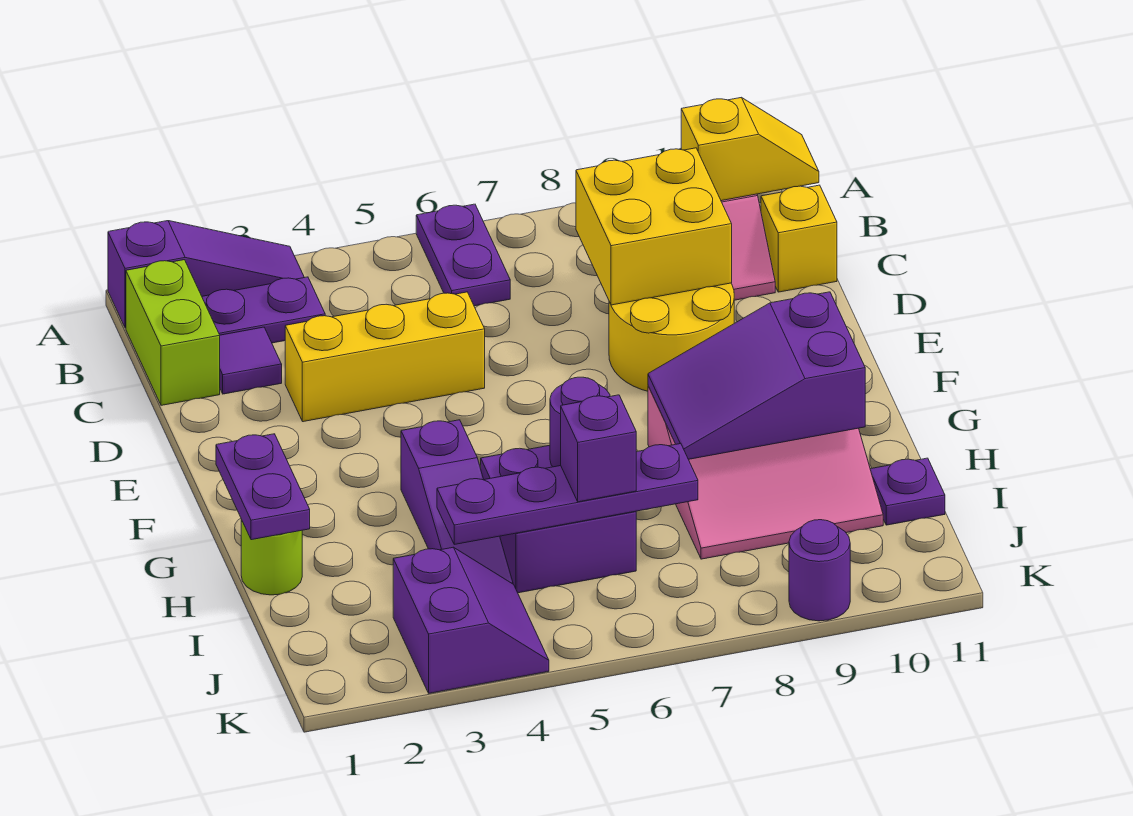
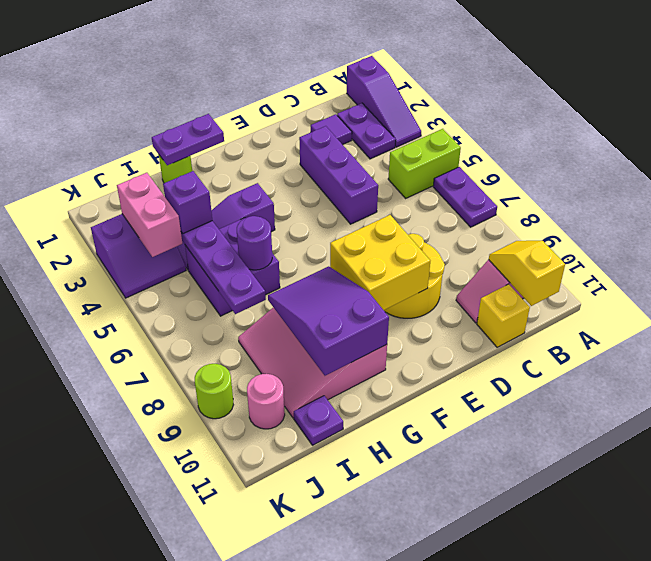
purple 1x2 plate [416,204,510,306] -> purple 1x2 plate turned to [433,167,497,227]
lime 1x2 brick [126,260,220,405] -> lime 1x2 brick moved to [388,129,461,198]
yellow 1x2 slope [681,97,819,201] -> yellow 1x2 slope turned to [489,241,565,306]
yellow 2x2 brick [576,148,732,305] -> yellow 2x2 brick moved to [330,215,430,310]
yellow 1x3 brick [285,292,485,422] -> purple 1x3 brick [299,126,378,224]
purple 1x1 brick [561,395,636,502] -> purple 1x1 brick moved to [163,171,212,233]
none -> pink 1x2 brick [117,173,182,257]
none -> pink 1x1 round brick [247,374,285,429]
purple 1x1 round brick [789,520,850,621] -> lime 1x1 round brick [195,364,233,419]

